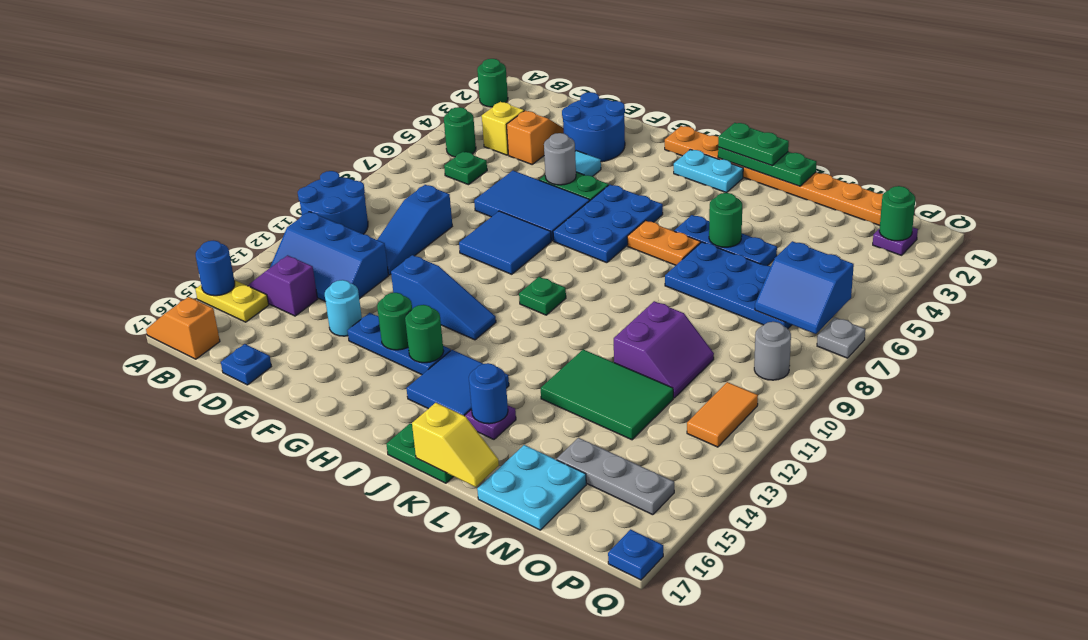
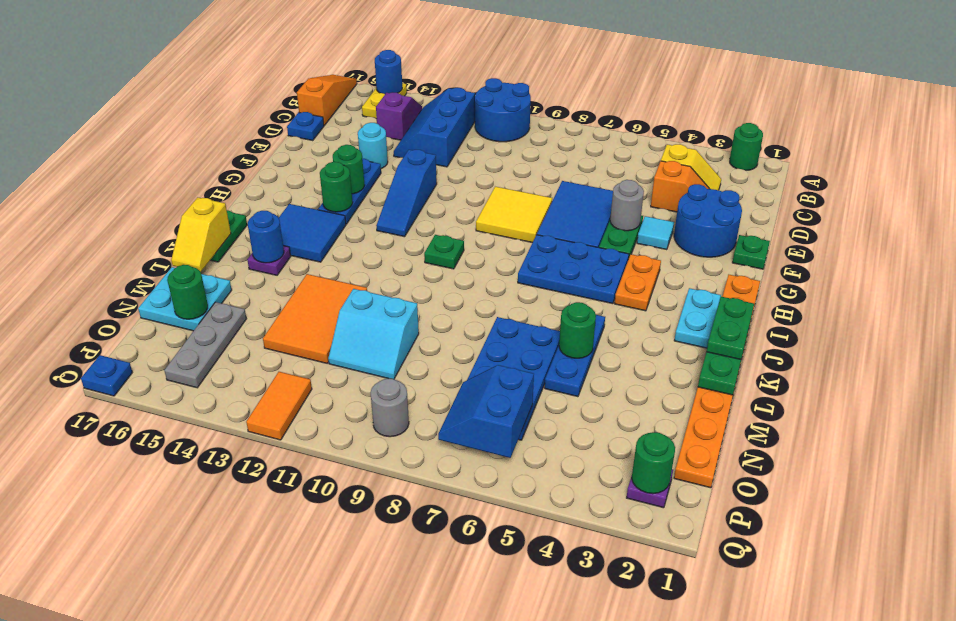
orange 1x2 slope [146,297,220,359] -> orange 1x3 slope [297,75,357,126]
green 1x1 round brick [444,107,476,157] -> green 1x1 round brick moved to [167,265,208,319]
green 1x1 plate [444,152,487,185] -> green 1x1 plate moved to [732,235,770,269]
blue 1x3 slope [377,185,452,275] -> none
blue 2x2 tile [459,211,551,274] -> yellow 2x2 tile [476,187,552,243]
orange 1x2 plate [627,221,701,265] -> orange 1x2 plate moved to [615,254,661,311]
green 2x3 tile [541,350,673,440] -> orange 2x3 tile [263,274,367,363]
purple 2x2 slope [614,301,714,398] -> cyan 2x2 slope [328,289,419,379]
orange 1x2 tile [687,382,758,447] -> orange 1x2 tile turned to [246,372,312,440]
grey 1x1 plate [817,317,865,358] -> none

